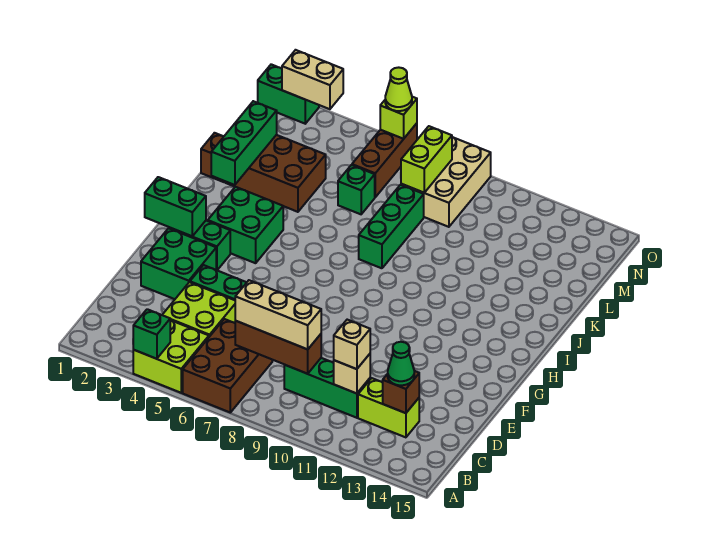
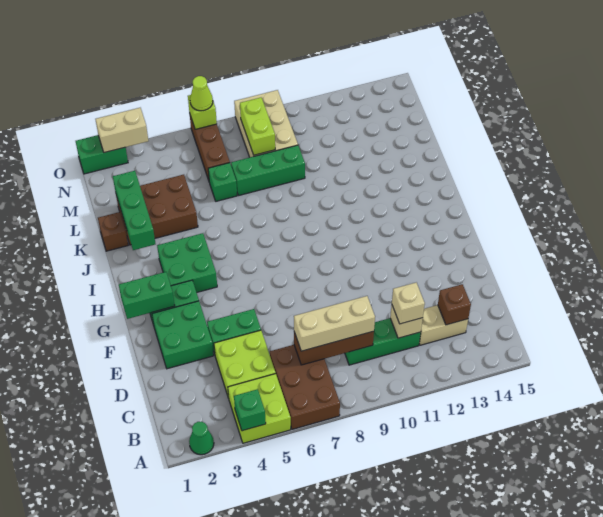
lime 1x2 brick [358,378,419,437] -> tan 1x2 brick [419,305,468,345]
green 1x1 cone [388,342,414,385] -> green 1x1 cone moved to [189,422,214,455]
green 1x3 brick [359,185,424,268] -> green 1x3 brick turned to [231,145,305,195]

